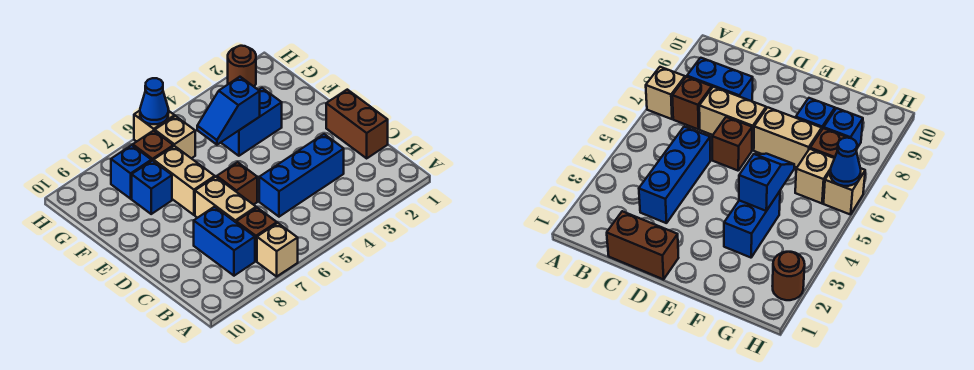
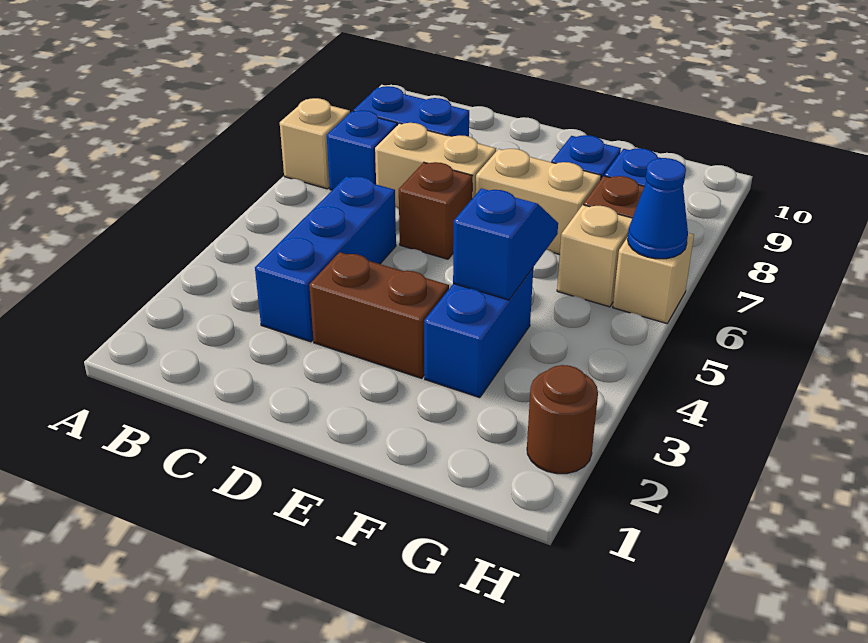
brown 1x1 brick [236,208,277,261] -> blue 1x1 brick [327,110,397,190]
brown 1x2 brick [326,90,388,158] -> brown 1x2 brick moved to [309,252,449,378]

